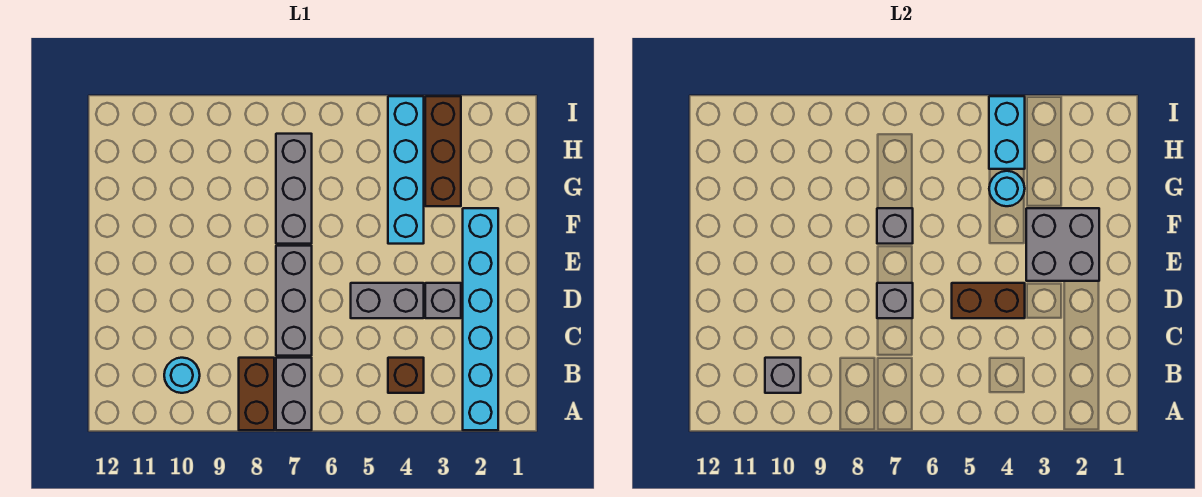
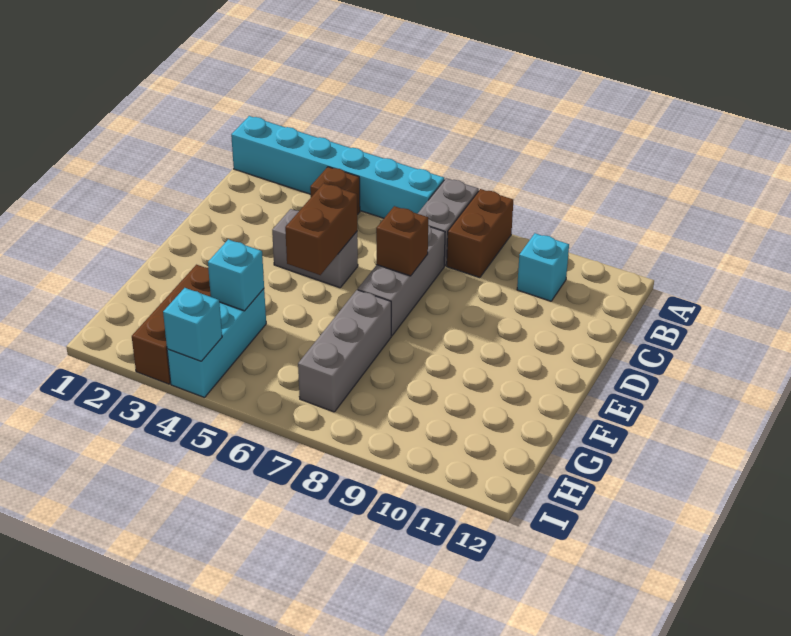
cyan 1x6 brick [463,208,498,430] -> cyan 1x6 brick turned to [231,116,444,218]
cyan 1x1 round brick [164,358,200,393] -> cyan 1x1 brick [517,233,569,301]
grey 1x1 brick [765,358,801,393] -> none
grey 1x1 brick [425,283,461,318] -> none
brown 1x2 brick [952,283,1025,318] -> brown 1x2 brick turned to [285,183,357,275]
grey 1x1 brick [877,283,913,318] -> brown 1x1 brick [376,206,428,276]
grey 2x2 brick [1026,208,1099,281] -> none
cyan 1x4 brick [388,96,424,244] -> cyan 1x3 brick [167,289,266,398]
grey 1x1 brick [877,208,913,244] -> none
cyan 1x1 round brick [989,171,1025,206] -> cyan 1x1 brick [208,239,264,311]
cyan 1x2 brick [989,96,1025,169] -> cyan 1x1 brick [163,288,222,361]

